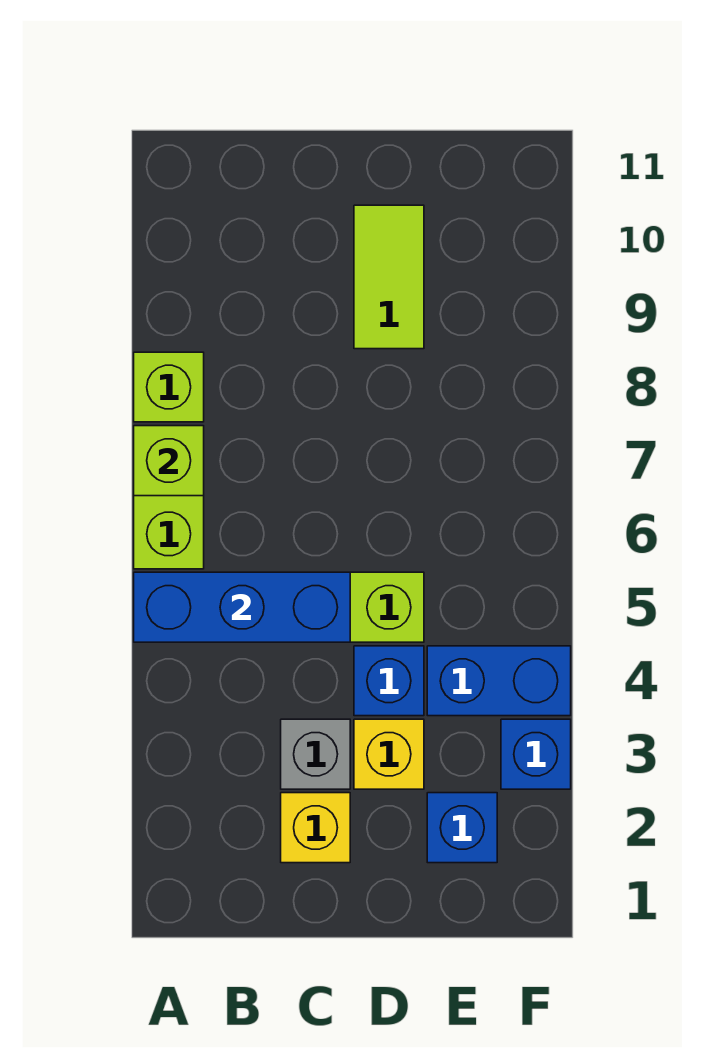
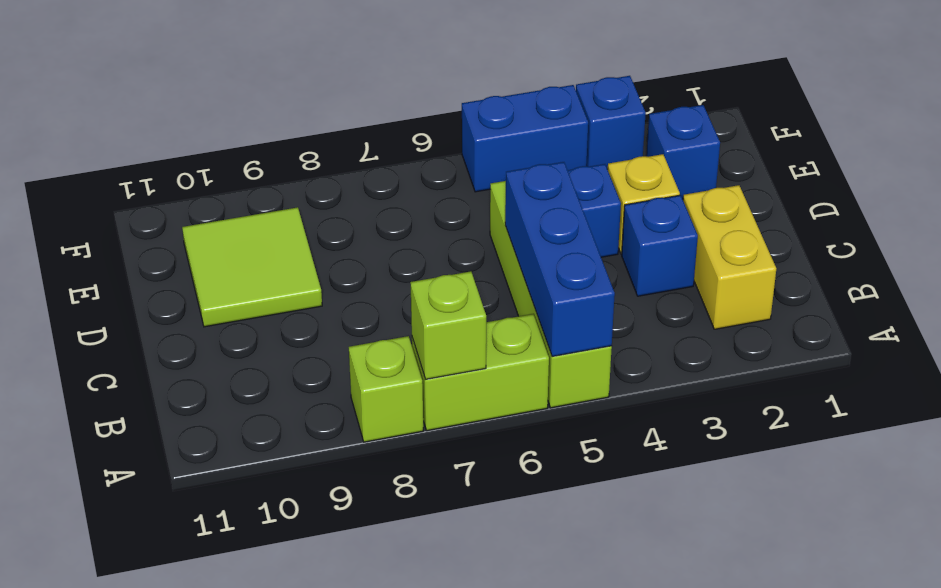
yellow 1x1 brick [281,793,350,863] -> yellow 1x2 brick [683,185,776,329]
grey 1x1 brick [281,719,350,789] -> blue 1x1 brick [622,195,698,296]
lime 1x2 tile [354,205,424,349] -> lime 2x2 tile [182,207,322,327]
blue 1x2 brick [427,646,571,716] -> blue 1x2 brick turned to [462,85,588,192]

